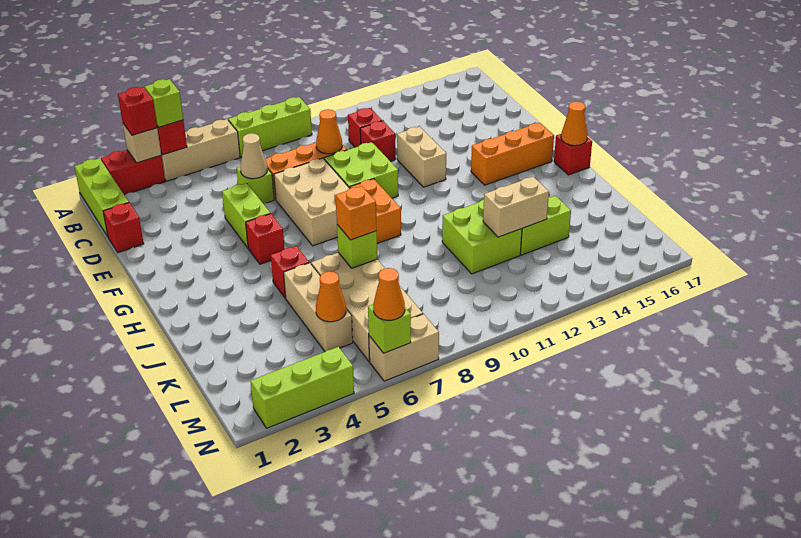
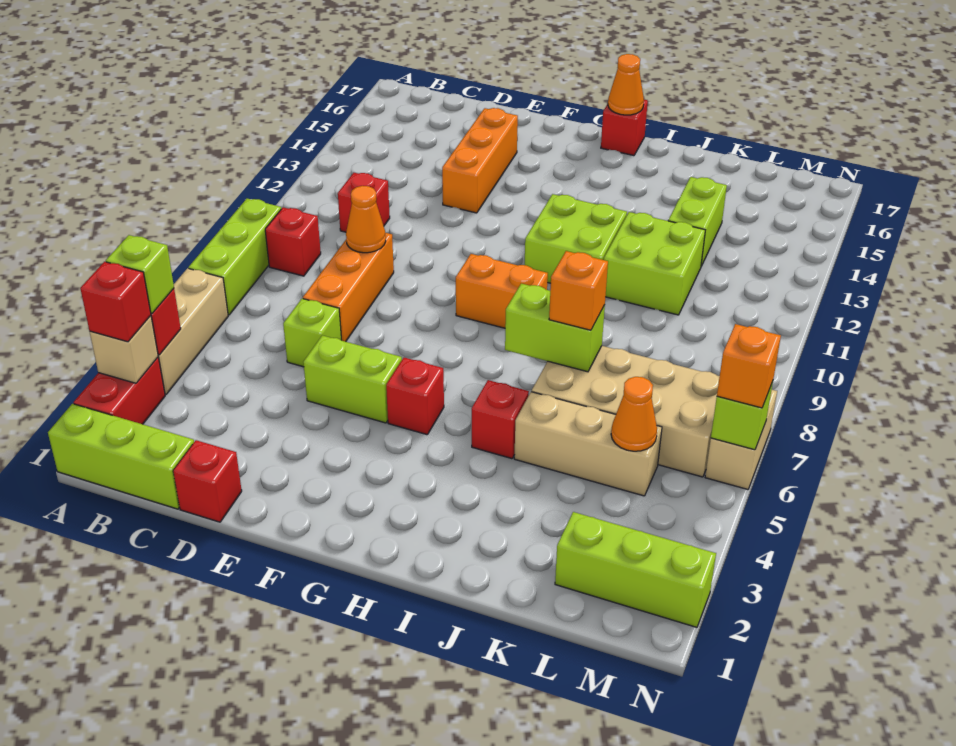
tan 1x1 cone [240,133,267,179] -> none
red 1x1 brick [360,121,396,161] -> red 1x1 brick moved to [265,207,321,276]
tan 2x3 brick [274,158,350,246] -> none
lime 2x2 brick [324,142,398,198] -> lime 2x2 brick moved to [525,194,627,283]
tan 1x2 brick [397,126,446,187] -> none
orange 1x3 brick [471,123,554,185] -> orange 1x3 brick moved to [442,108,518,213]
lime 1x1 brick [337,225,377,268] -> lime 1x2 brick [505,284,605,372]
tan 1x2 brick [483,177,549,237] -> none
lime 1x3 brick [250,347,354,428] -> lime 1x3 brick turned to [555,512,716,627]
orange 1x1 cone [373,268,405,320] -> orange 1x1 brick [717,324,781,408]

